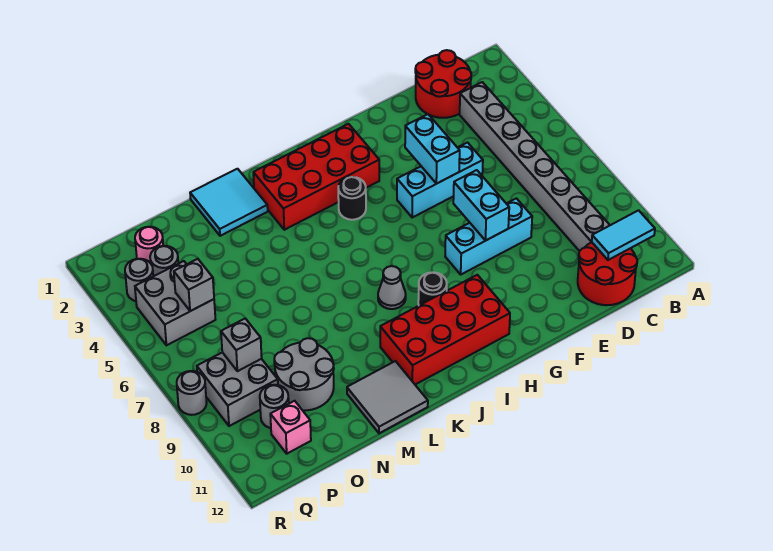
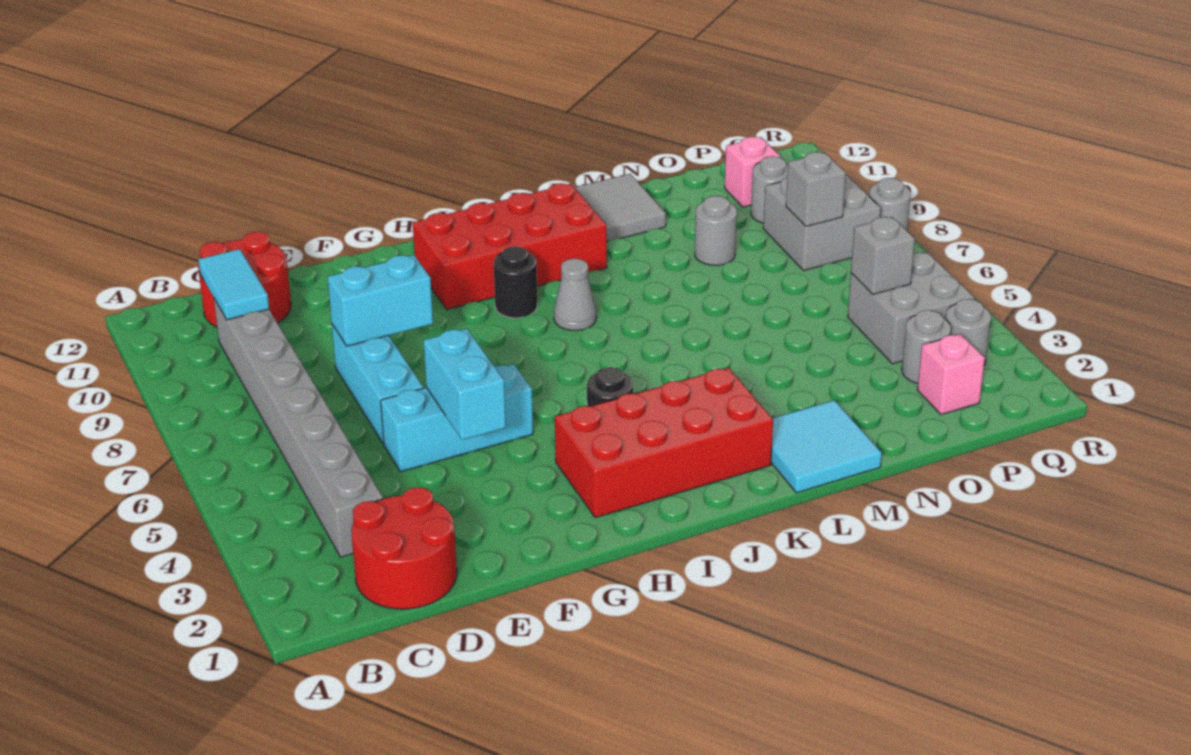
cyan 1x2 tile [592,210,655,260] -> cyan 1x2 tile turned to [198,249,269,320]
cyan 1x3 brick [445,198,532,274] -> cyan 1x3 brick turned to [332,324,423,444]
cyan 1x2 brick [453,170,509,241] -> cyan 1x2 brick turned to [328,255,433,346]
grey 2x2 round brick [274,338,334,410] -> grey 1x1 round brick [695,196,737,265]
pink 1x1 round brick [135,227,163,263] -> pink 1x1 brick [917,334,985,415]

